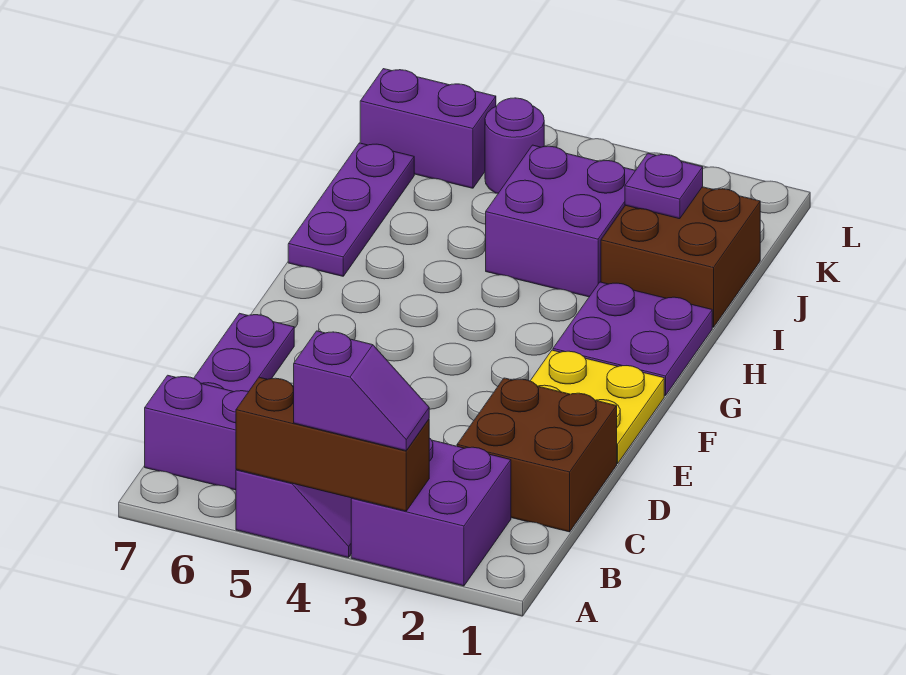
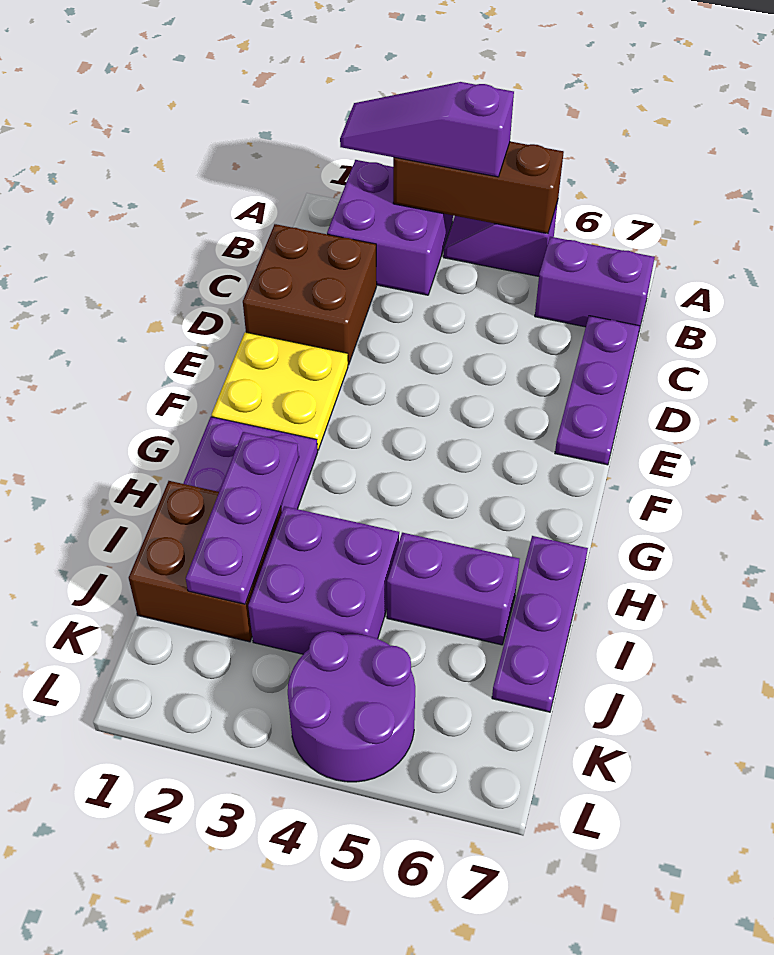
purple 1x2 slope [294,331,429,451] -> purple 1x3 slope [340,82,514,177]
purple 1x1 plate [625,153,703,219] -> purple 1x3 plate [186,432,299,604]
purple 1x1 round brick [485,98,544,193] -> purple 2x2 round brick [288,631,415,782]
purple 1x2 brick [360,69,496,188] -> purple 1x2 brick moved to [387,533,519,645]

